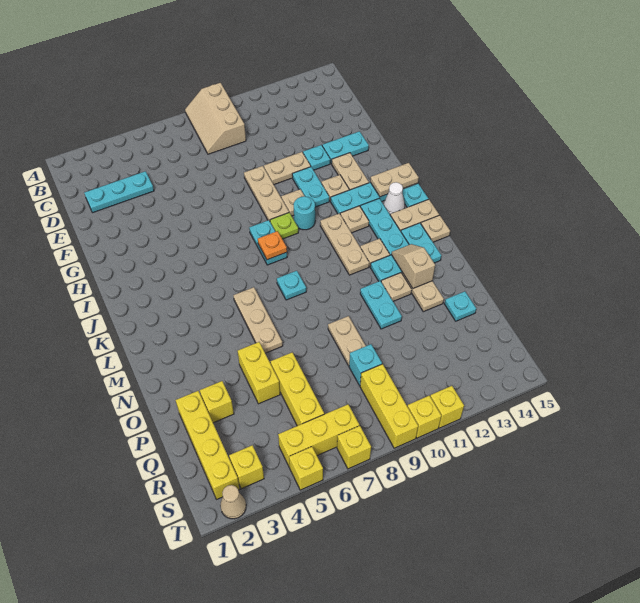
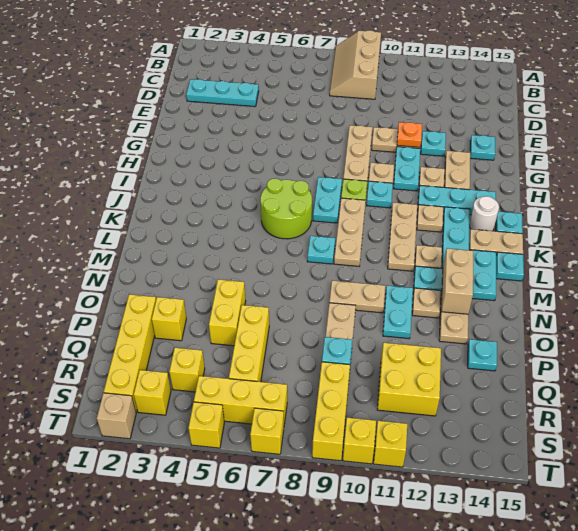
cyan 1x2 plate [322,131,369,164] -> cyan 1x1 plate [470,135,495,160]
cyan 1x1 round brick [294,196,315,230] -> cyan 1x1 plate [366,181,393,208]
tan 1x2 plate [370,163,419,197] -> tan 1x2 plate moved to [329,281,385,313]
none -> lime 2x2 round brick [260,178,312,239]
orange 1x1 plate [258,231,287,260] -> orange 1x1 plate moved to [397,122,422,147]
white 1x1 cone [384,182,405,215] -> white 1x1 round brick [469,196,499,231]
tan 1x3 plate [233,287,283,353] -> tan 1x3 plate moved to [334,198,366,266]
tan 1x1 plate [421,215,450,242] -> cyan 1x1 plate [496,252,524,281]
tan 1x2 slope [391,244,435,288] -> tan 1x2 brick [441,248,473,314]
none -> yellow 2x2 brick [377,343,441,416]
none -> yellow 1x1 brick [169,348,205,392]
tan 1x1 cone [220,485,246,519] -> tan 1x1 brick [97,393,136,439]

